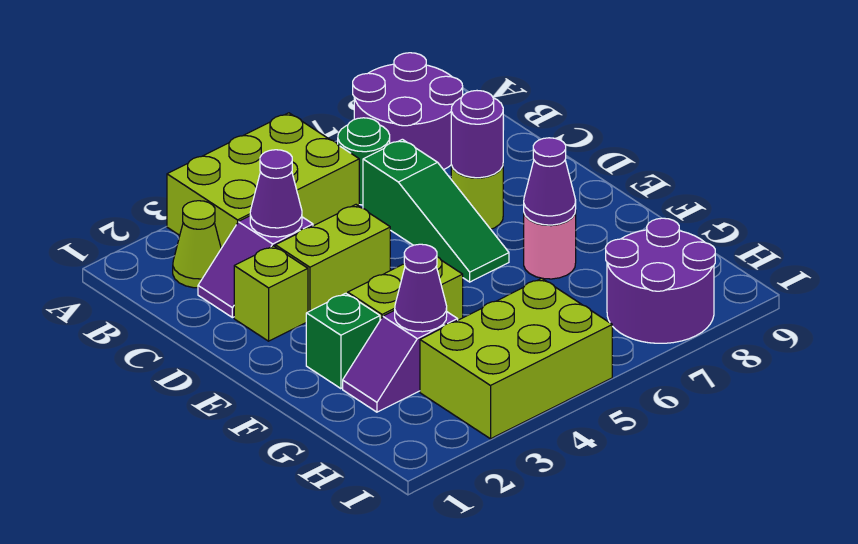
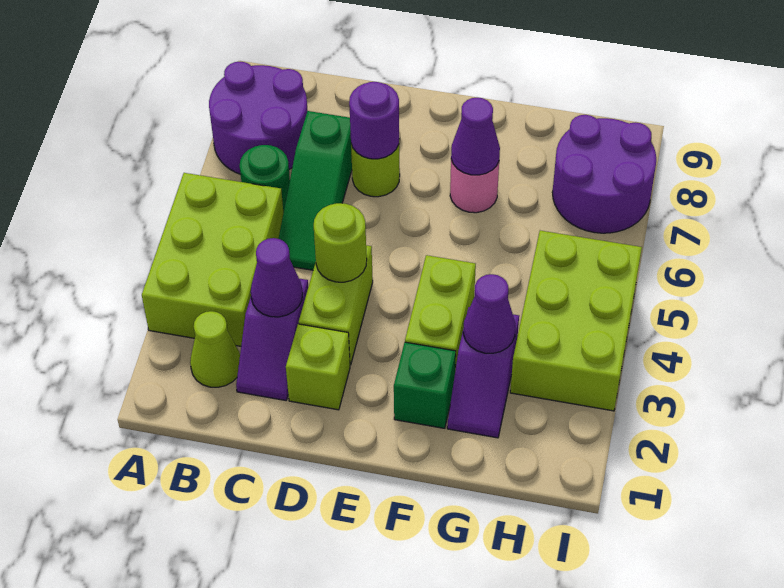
green 1x3 slope [363,139,509,282] -> green 1x3 slope turned to [279,111,352,270]
none -> lime 1x1 round brick [314,203,367,282]

